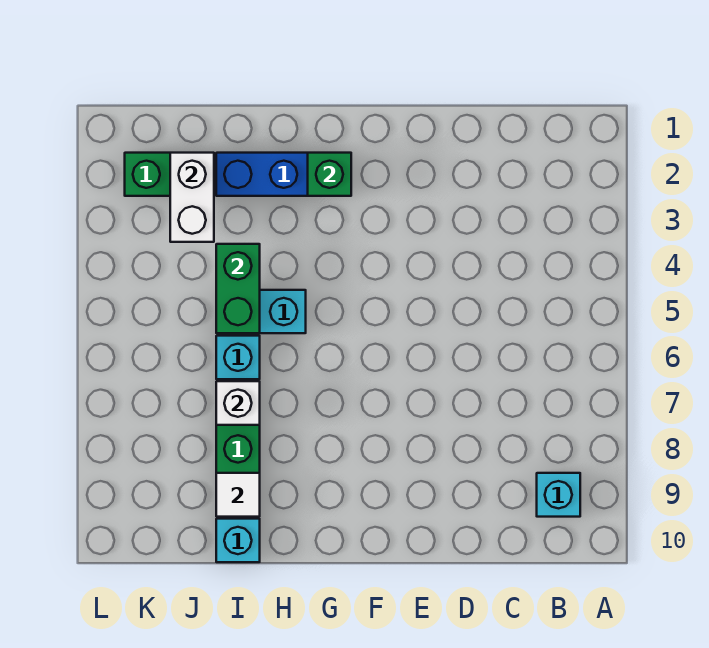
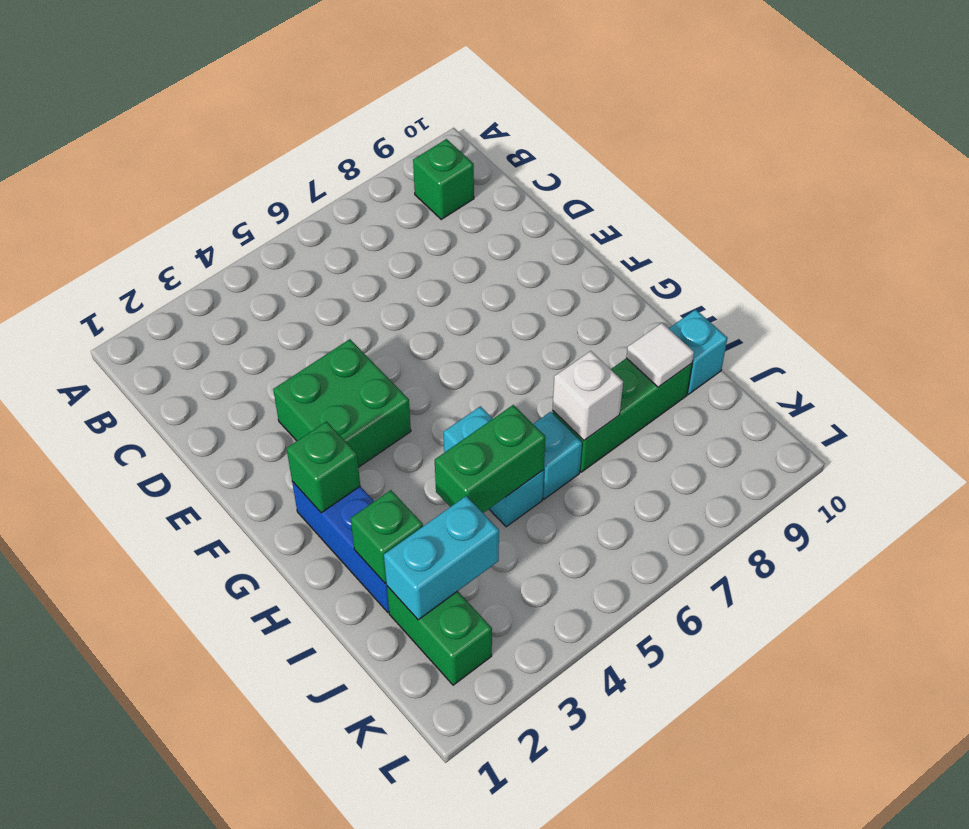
cyan 1x1 brick [537,473,580,517] -> green 1x1 brick [413,139,474,219]
none -> green 2x2 brick [273,339,411,467]
none -> green 1x1 brick [351,490,423,583]
white 1x2 brick [170,153,214,242] -> cyan 1x2 brick [384,496,499,620]

